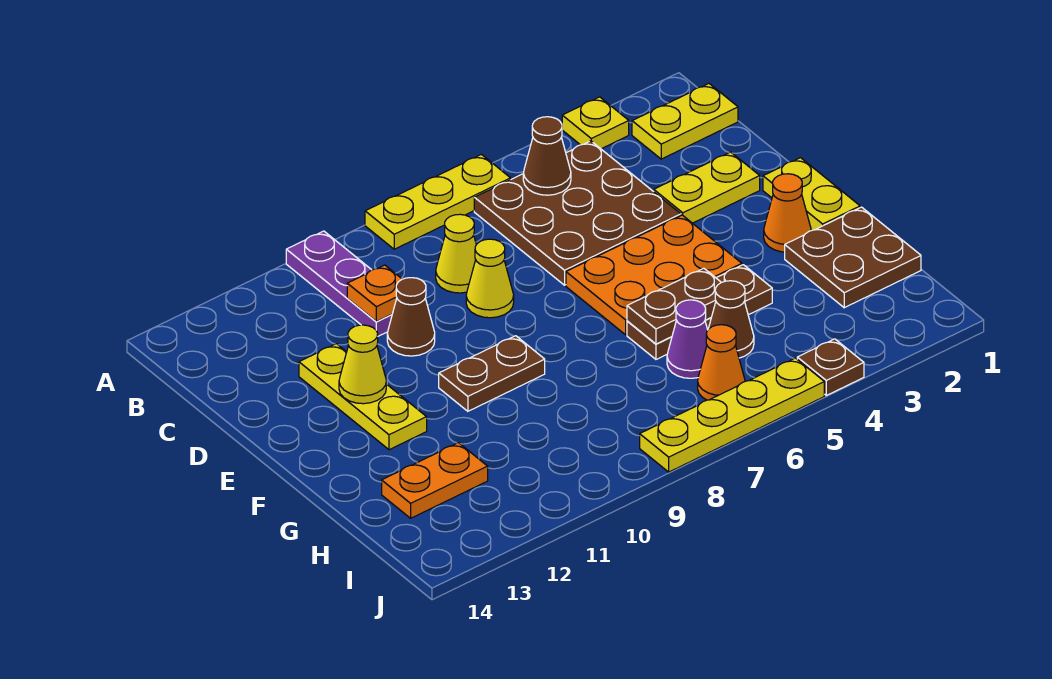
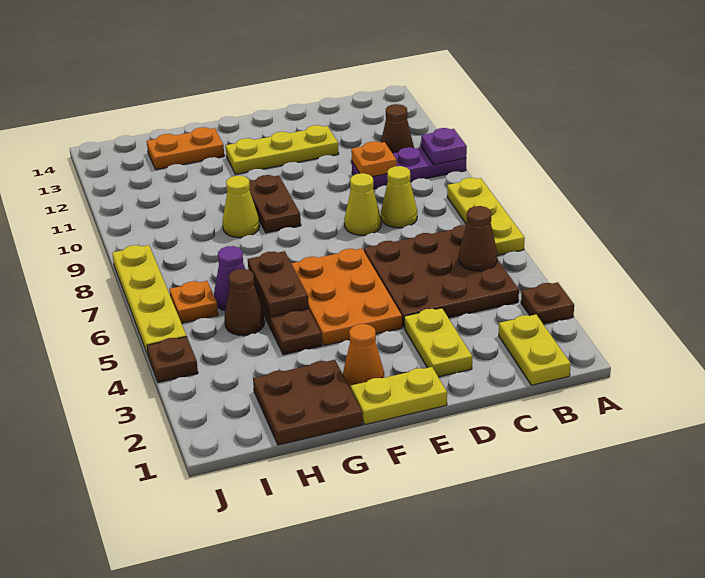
yellow 1x1 plate [562,97,629,149] -> brown 1x1 plate [521,282,574,324]
none -> purple 1x1 plate [421,128,467,165]
brown 1x1 cone [387,278,435,356] -> brown 1x1 cone moved to [381,104,414,153]
yellow 1x1 cone [339,325,386,404] -> yellow 1x1 cone moved to [222,176,260,238]
orange 1x2 plate [382,443,488,518] -> orange 1x2 plate turned to [147,127,224,170]
orange 1x1 cone [698,325,745,400] -> orange 1x1 plate [169,281,218,323]

